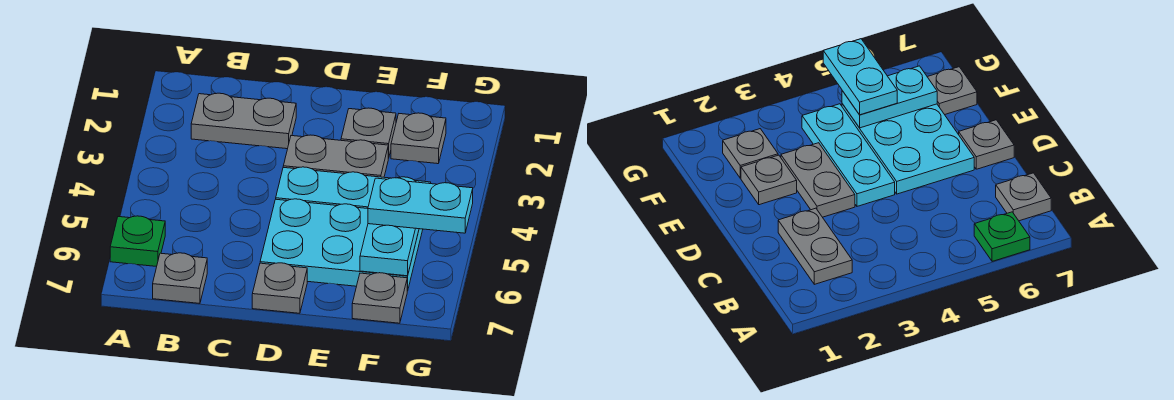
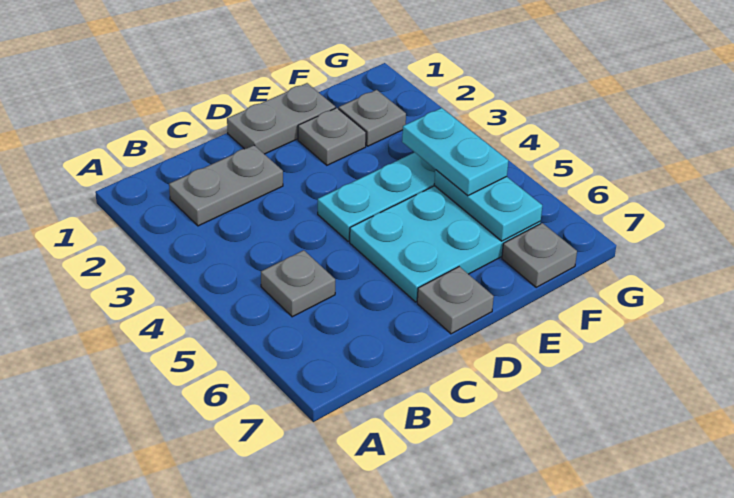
green 1x1 plate [110,216,165,267] -> none
grey 1x1 plate [153,253,207,303] -> grey 1x1 plate moved to [261,250,335,317]
grey 1x2 plate [283,135,388,177] -> grey 1x2 plate moved to [227,83,335,154]
cyan 1x2 plate [368,178,473,233] -> cyan 1x2 plate turned to [402,108,508,196]

